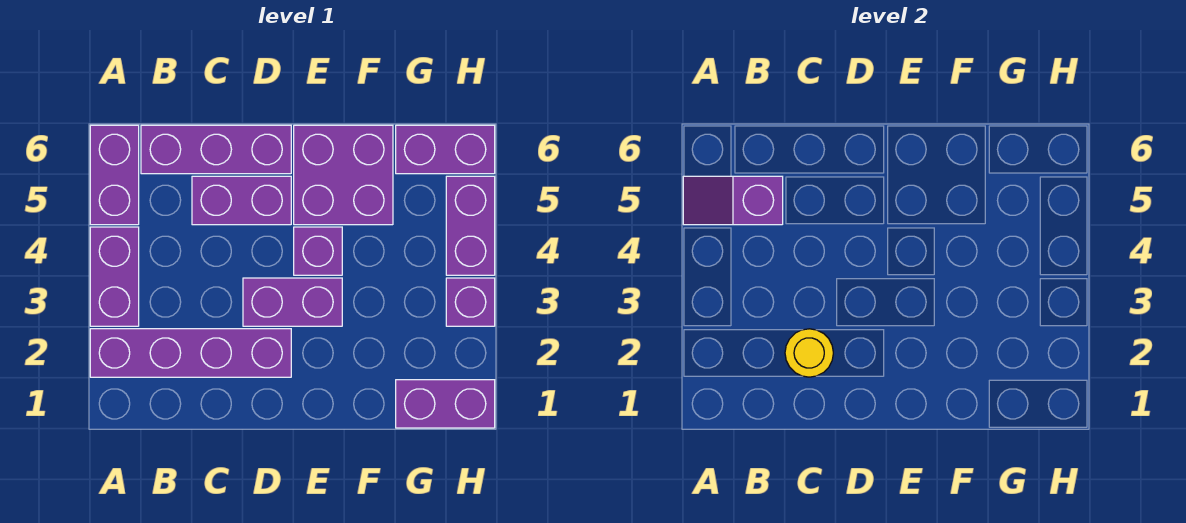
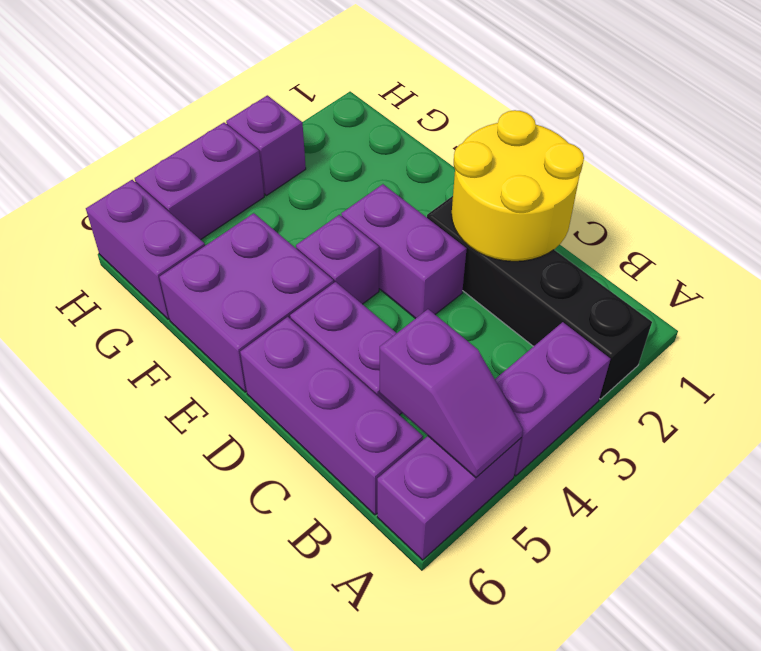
purple 1x4 brick [90,329,291,377] -> black 1x4 brick [427,196,652,399]
yellow 1x1 round brick [785,329,833,377] -> yellow 2x2 round brick [452,110,584,261]
purple 1x2 brick [396,380,495,428] -> none

